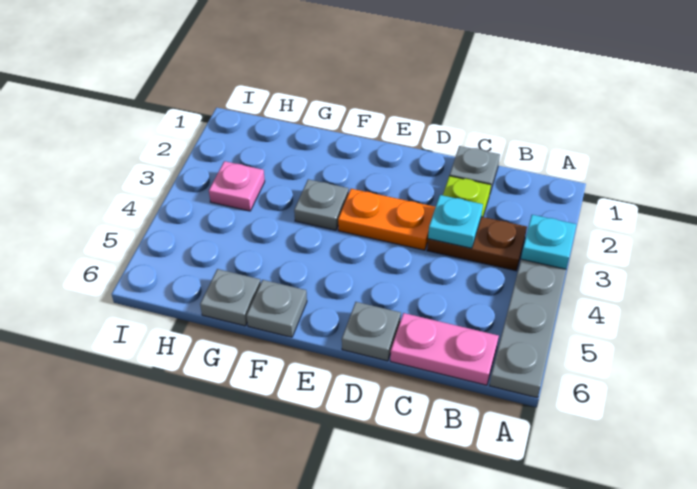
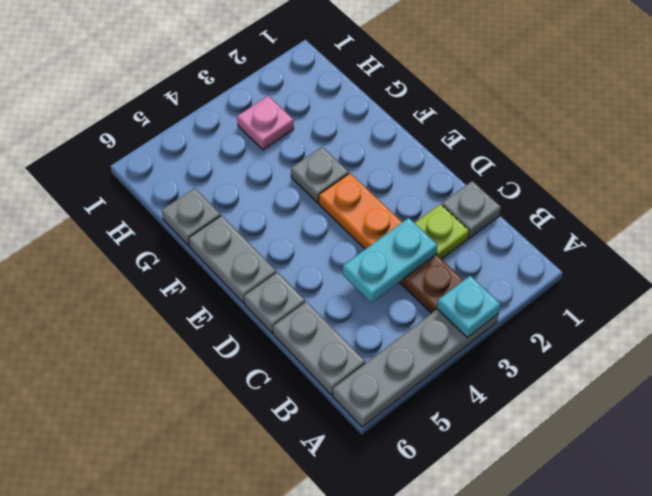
pink 1x2 plate [390,313,499,385] -> grey 1x2 plate [273,302,365,395]
cyan 1x1 plate [428,195,483,248] -> cyan 1x2 plate [343,218,438,303]
grey 1x1 plate [247,280,307,337] -> grey 1x2 plate [189,215,276,303]

